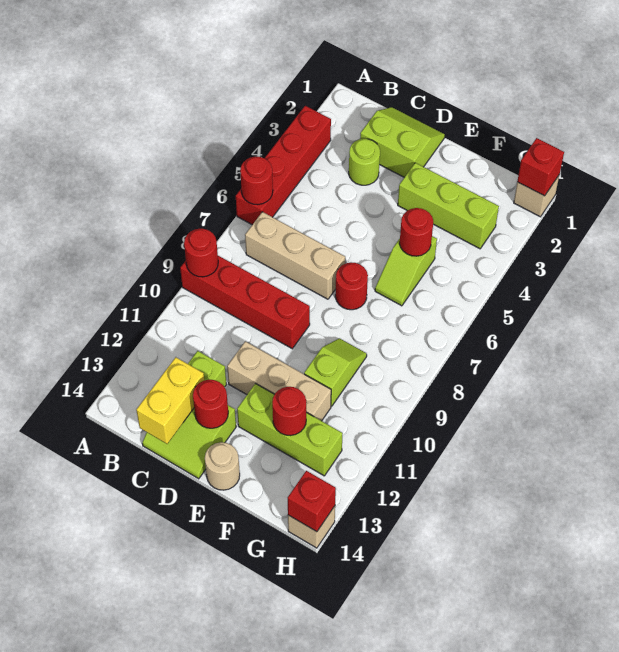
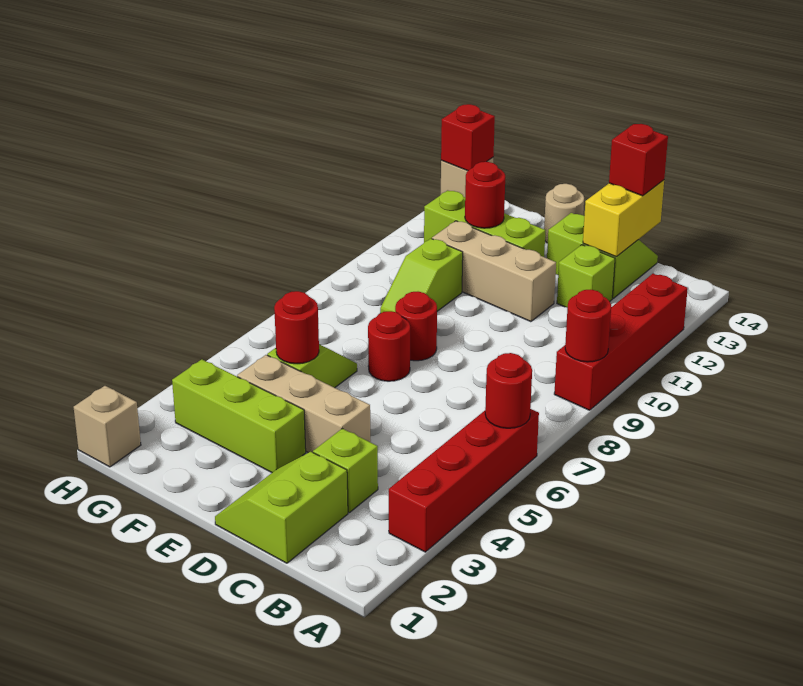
red 1x4 brick [180,256,310,349] -> red 1x4 brick turned to [554,274,688,410]
tan 1x3 brick [245,212,345,299] -> tan 1x3 brick moved to [237,355,371,453]
lime 2x2 slope [360,107,445,177] -> lime 2x2 slope turned to [215,452,348,563]
lime 1x1 round brick [349,139,380,185] -> lime 1x1 brick [313,429,378,513]
red 1x1 round brick [193,380,228,428] -> red 1x1 round brick moved to [395,292,437,361]
red 1x1 brick [517,138,564,196] -> red 1x1 brick moved to [609,124,668,196]

